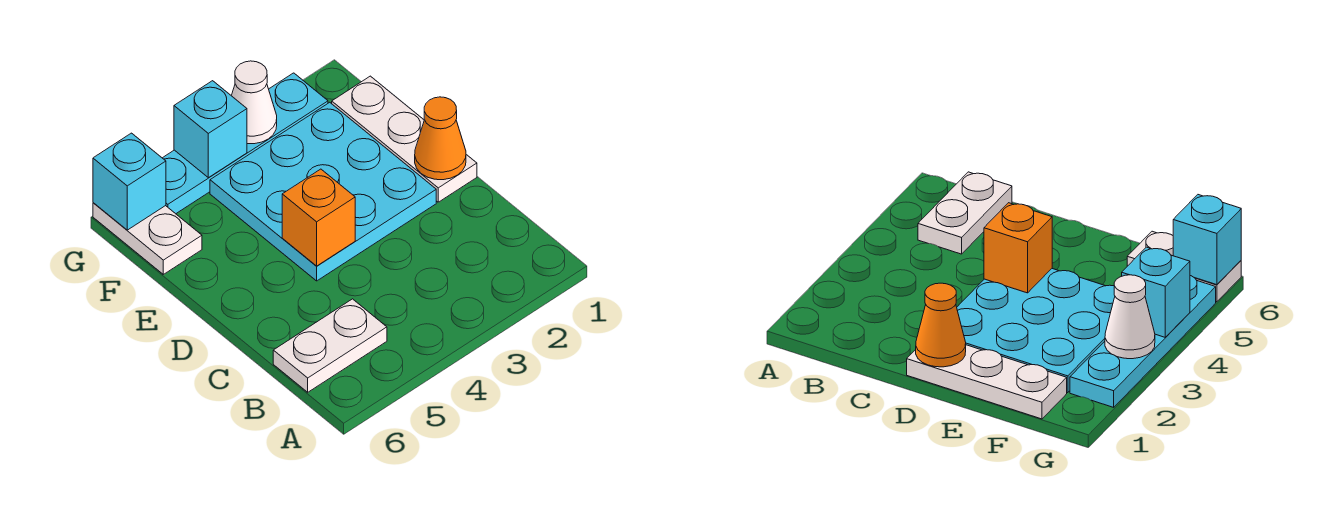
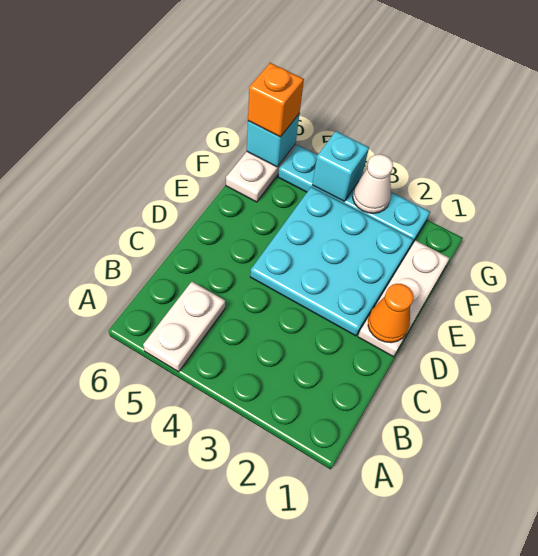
white 1x2 plate [273,299,387,392] -> white 1x2 plate turned to [143,282,225,372]
orange 1x1 brick [282,169,355,266] -> orange 1x1 brick moved to [248,63,304,137]

